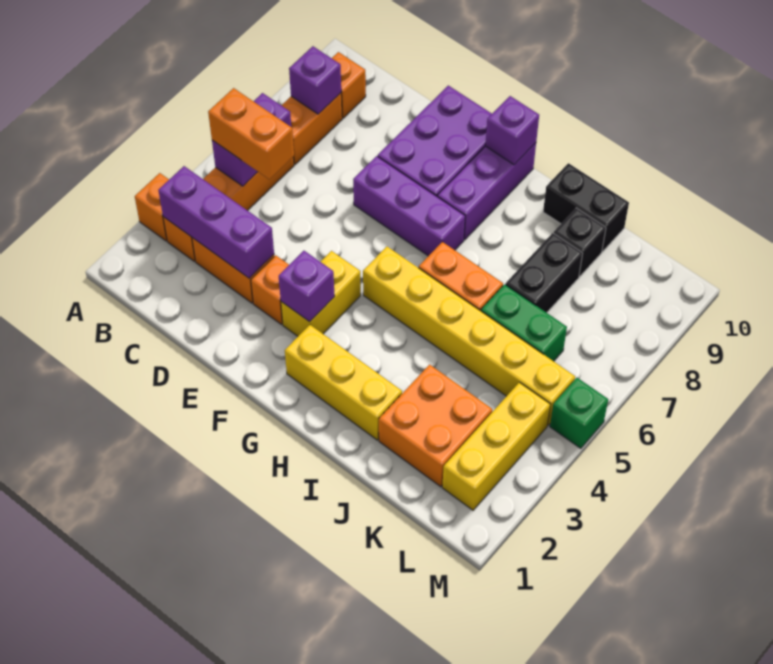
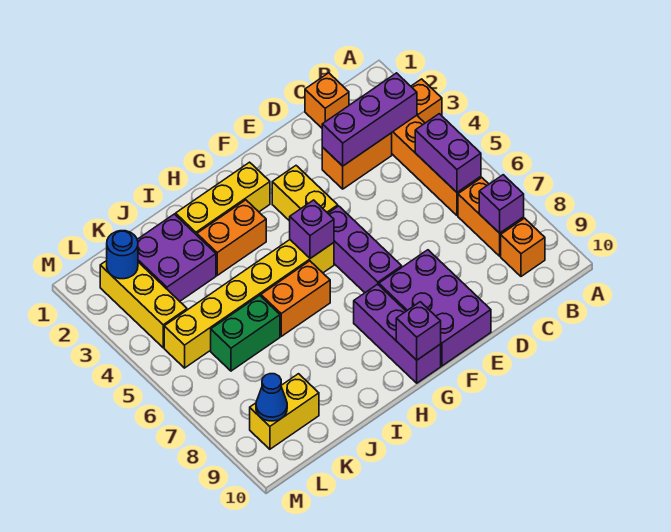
orange 1x2 brick [208,88,294,179] -> orange 1x2 brick moved to [197,200,266,275]
orange 1x1 brick [251,255,289,324] -> orange 1x1 brick moved to [305,73,349,128]
purple 1x3 brick [353,156,465,256] -> purple 1x3 brick turned to [328,206,402,293]
purple 1x1 brick [279,251,335,322] -> purple 1x1 brick moved to [290,200,334,258]
black 1x2 brick [543,163,629,251] -> none
orange 2x2 brick [379,365,492,487] -> purple 2x2 brick [137,214,216,301]
black 1x2 brick [506,233,583,313] -> none
black 1x1 brick [554,208,606,276] -> none
none -> yellow 1x2 brick [250,374,319,449]
none -> blue 1x1 round brick [107,231,138,279]
none -> blue 1x1 cone [256,374,287,421]
green 1x1 brick [550,378,608,448] -> none

